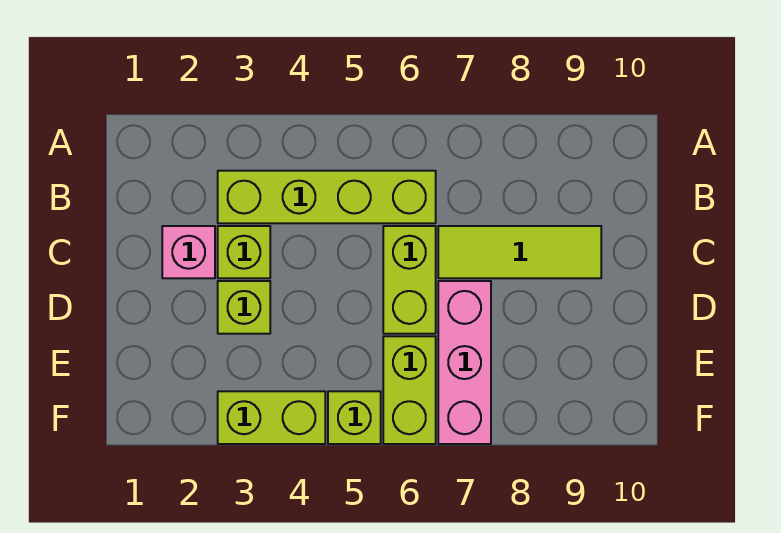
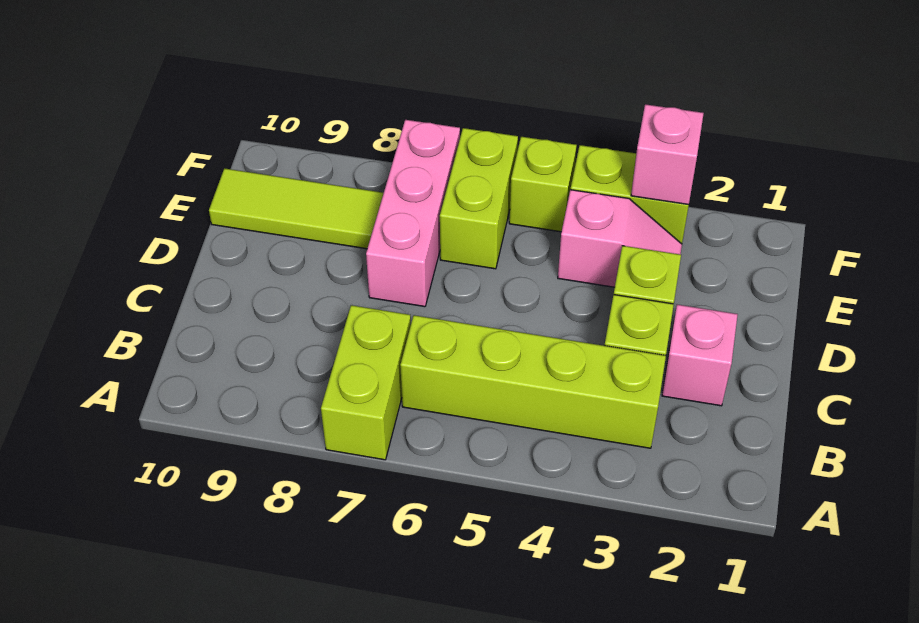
lime 1x2 brick [383,226,436,334] -> lime 1x2 brick moved to [321,305,411,460]
lime 1x3 tile [438,226,601,278] -> lime 1x3 tile moved to [209,168,384,249]
none -> pink 1x2 slope [558,190,682,287]
none -> pink 1x1 brick [631,104,704,205]

